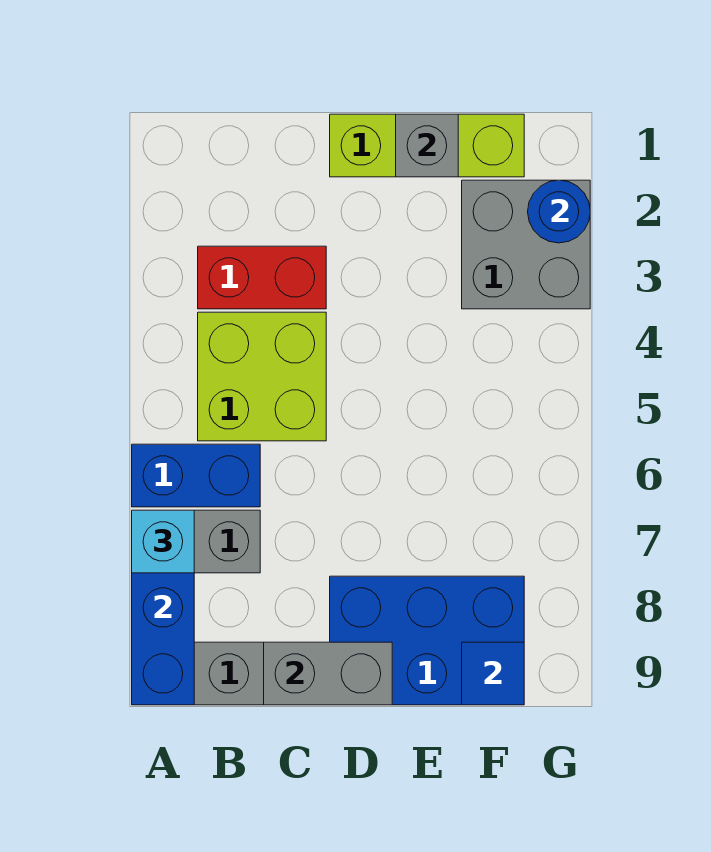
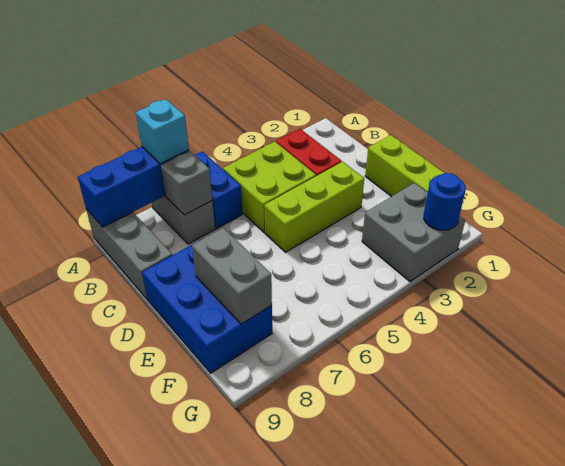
grey 1x2 brick [264,642,392,705] -> grey 1x2 brick moved to [192,228,272,324]
none -> lime 1x3 brick [264,162,364,252]
grey 1x1 brick [396,114,458,177] -> grey 1x1 brick moved to [161,151,212,215]
blue 1x1 tile [462,642,524,705] -> none

